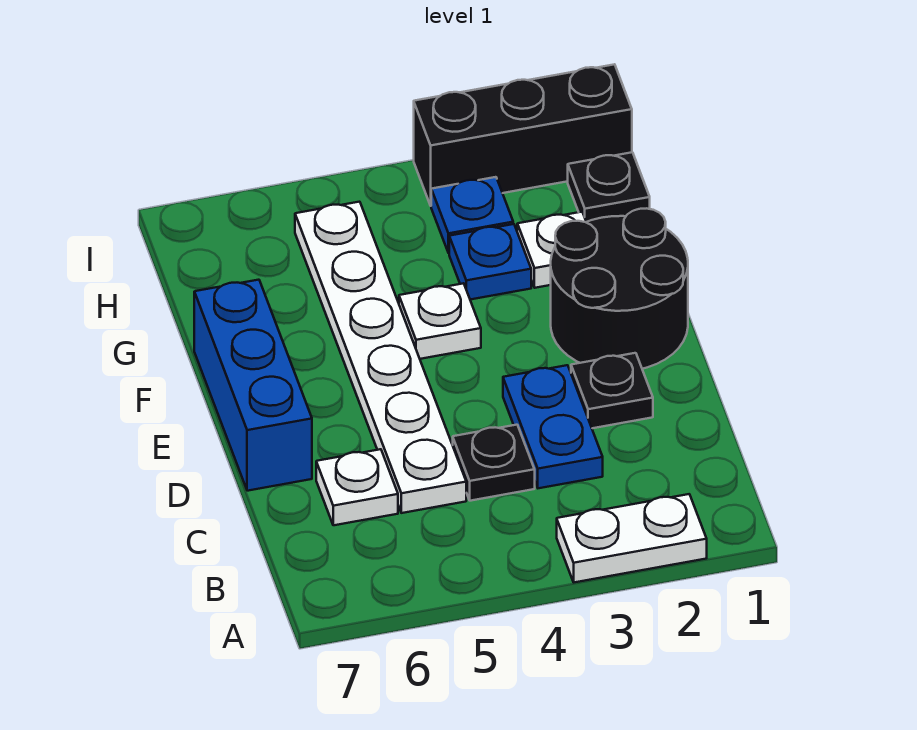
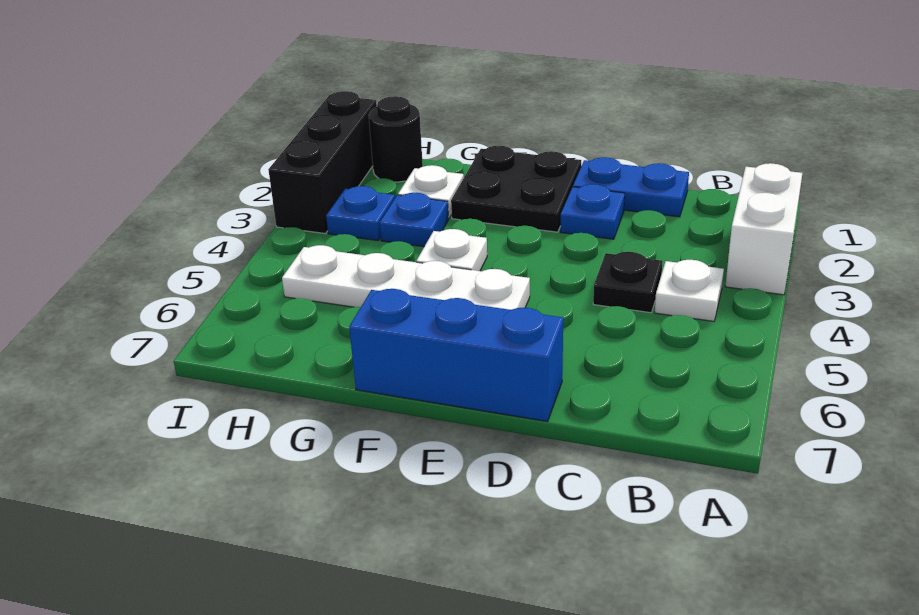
white 1x2 plate [557,494,707,582] -> white 1x2 brick [725,163,802,295]
blue 1x2 plate [503,365,603,488] -> blue 1x2 plate moved to [573,157,689,217]
white 1x6 plate [295,202,466,513] -> white 1x4 plate [282,245,530,310]
white 1x1 plate [316,449,398,525] -> white 1x1 plate moved to [655,260,724,321]
black 1x1 plate [571,353,653,428] -> blue 1x1 plate [560,184,625,239]
black 2x2 round brick [551,208,688,369] -> black 2x2 plate [451,146,581,232]
black 1x1 plate [568,152,650,222] -> black 1x1 round brick [369,96,423,182]

